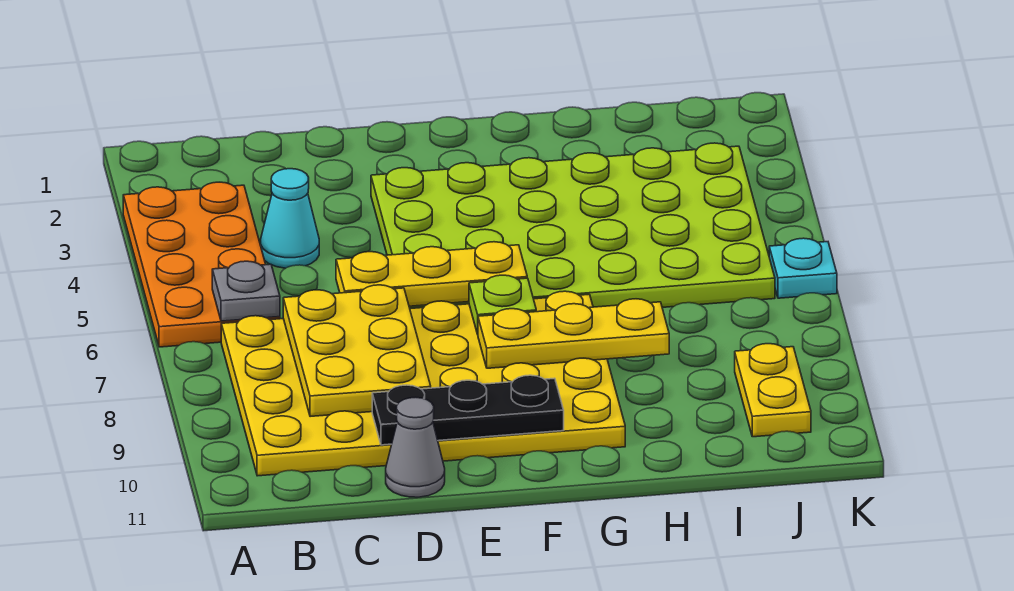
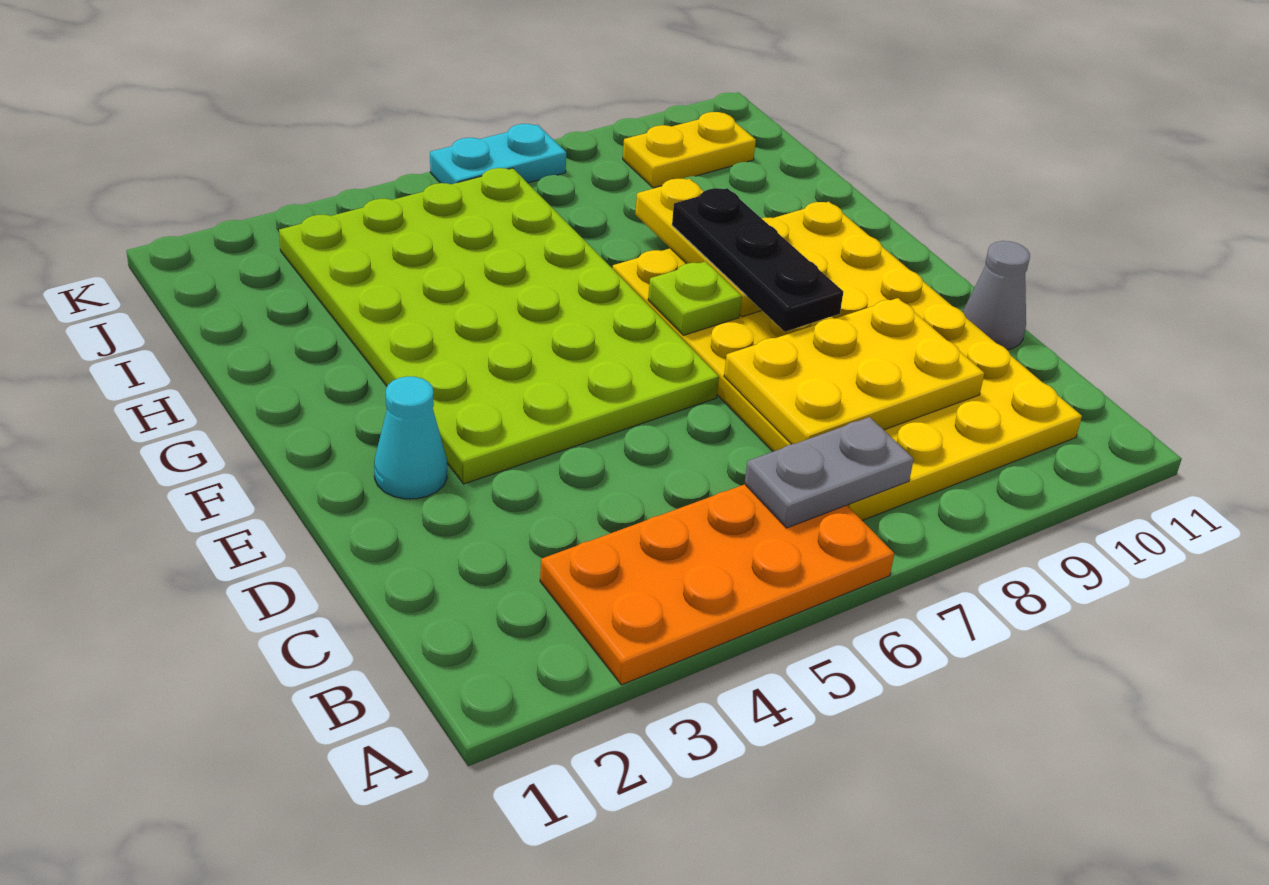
grey 1x1 plate [212,261,280,321] -> grey 1x2 plate [745,417,914,528]
cyan 1x1 cone [260,169,319,268] -> cyan 1x1 cone moved to [374,376,447,499]
yellow 1x3 plate [336,242,527,306] -> none
black 1x3 plate [372,375,564,445] -> black 1x3 plate moved to [672,188,843,332]
cyan 1x1 plate [769,238,837,298] -> cyan 1x2 plate [430,124,566,184]

